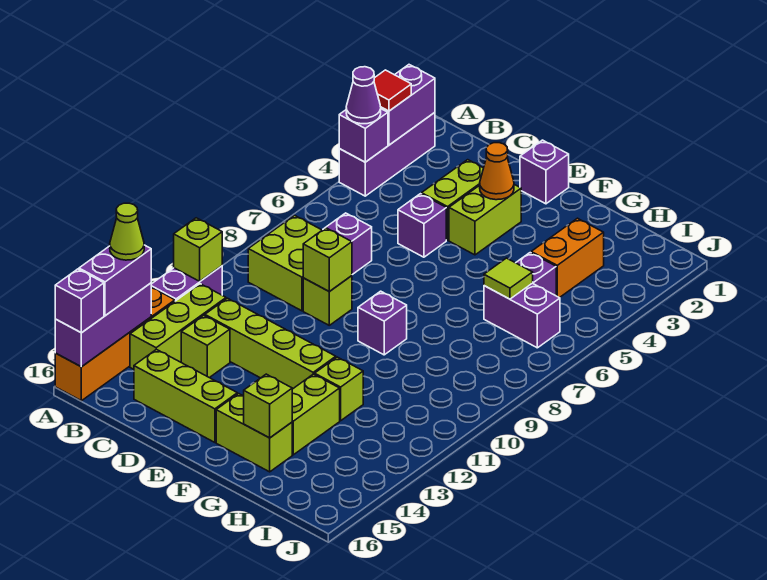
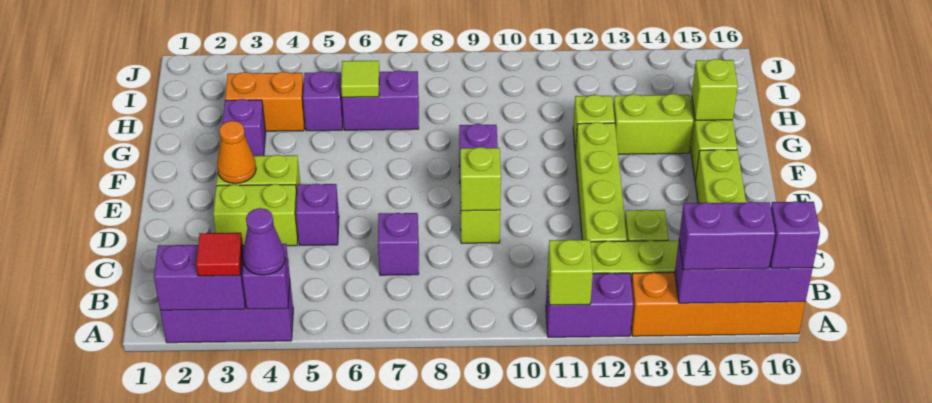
lime 1x1 cone [110,203,144,260] -> none
lime 2x2 brick [248,215,322,311] -> none
purple 1x1 brick [520,140,569,204] -> purple 1x1 brick moved to [223,99,266,156]
purple 1x2 brick [484,283,560,348] -> purple 1x2 brick turned to [342,70,419,130]

